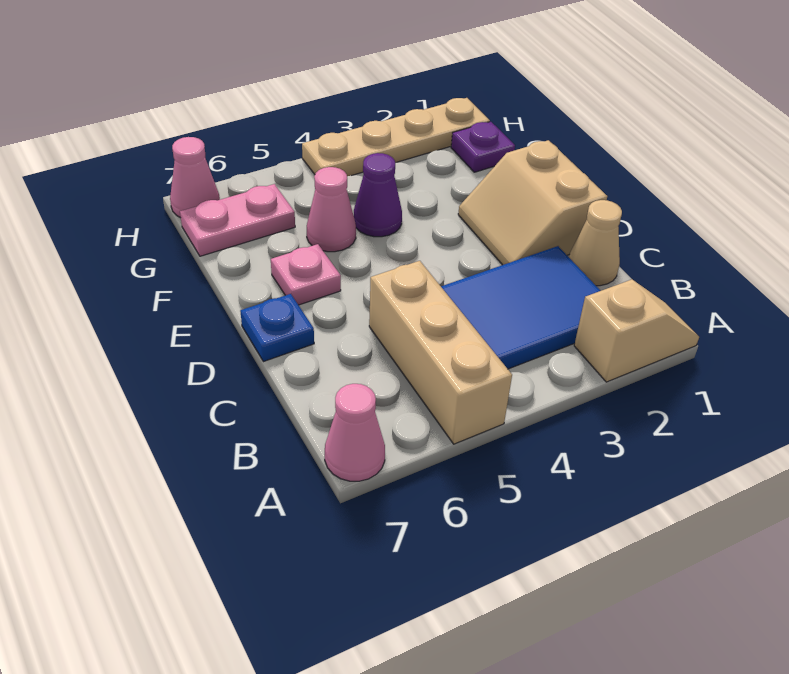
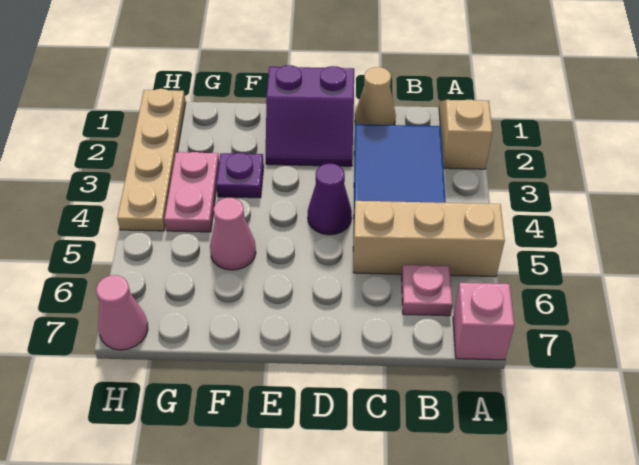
pink 1x1 cone [325,384,385,481] -> pink 1x1 brick [453,283,514,360]
tan 2x2 slope [458,140,607,265] -> purple 2x2 slope [266,65,354,166]
blue 1x1 plate [240,294,314,362] -> none
pink 1x1 plate [271,244,341,305] -> pink 1x1 plate moved to [402,265,452,316]
purple 1x1 cone [354,153,402,237] -> purple 1x1 cone moved to [308,163,352,235]
purple 1x1 plate [451,122,515,172] -> purple 1x1 plate moved to [216,153,264,198]
pink 1x2 plate [180,184,295,256] -> pink 1x2 plate moved to [164,152,219,232]

